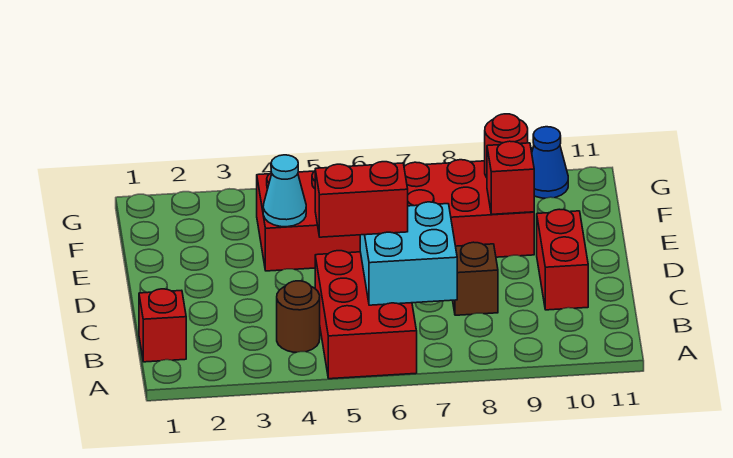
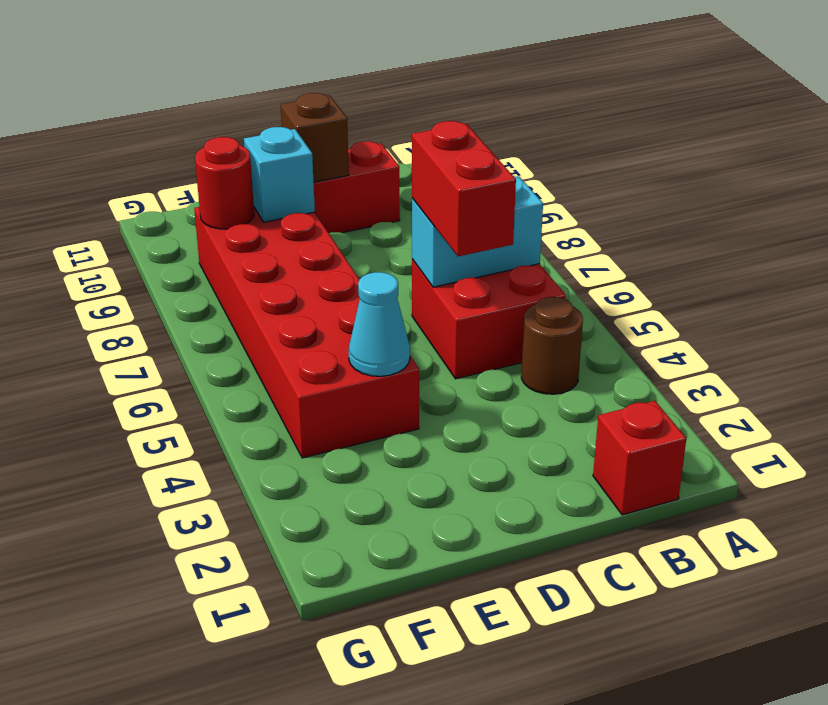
red 2x3 brick [315,251,417,379] -> red 2x2 brick [412,259,566,379]
cyan 2x2 brick [360,202,457,305] -> cyan 1x2 brick [412,176,543,287]
brown 1x1 brick [453,242,498,315] -> brown 1x1 brick moved to [281,93,349,182]
red 1x1 brick [487,141,534,214] -> cyan 1x1 brick [244,127,315,222]
blue 1x1 cone [532,127,568,198] -> none

